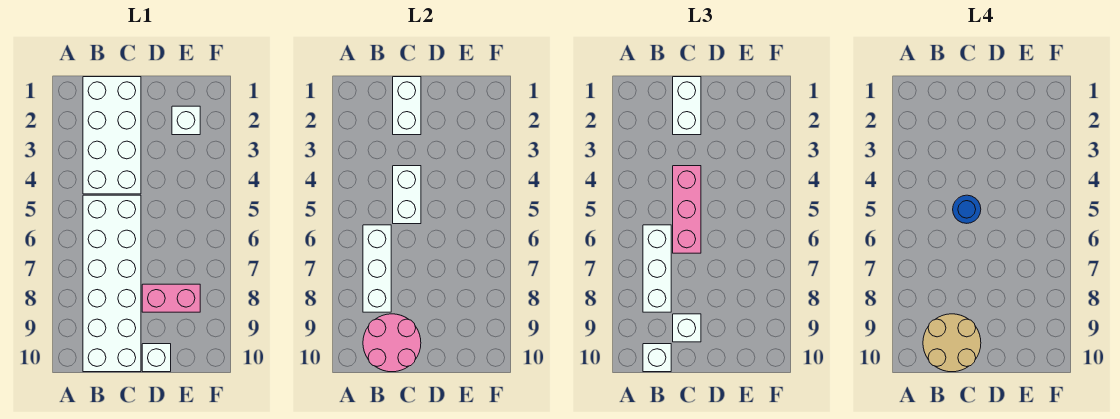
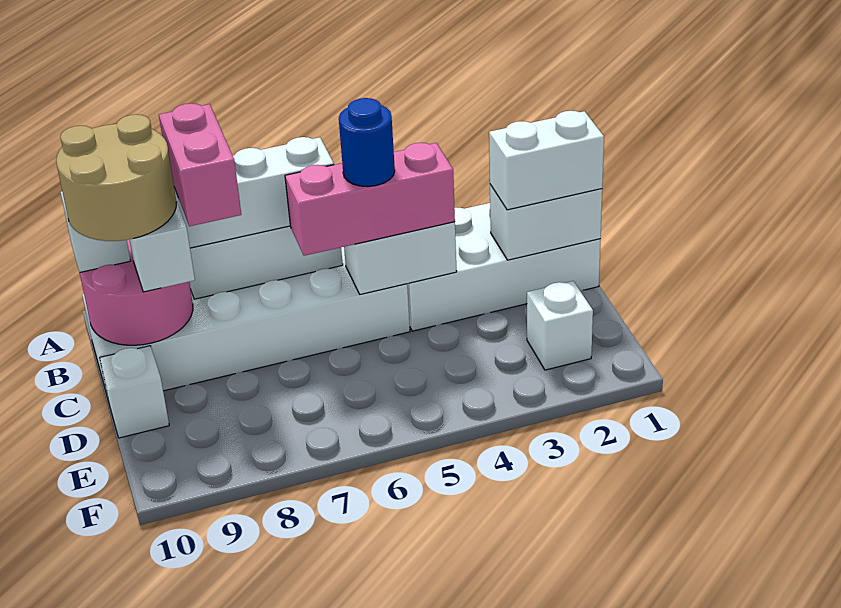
pink 1x2 brick [142,284,200,312] -> pink 1x2 brick moved to [159,103,241,226]

